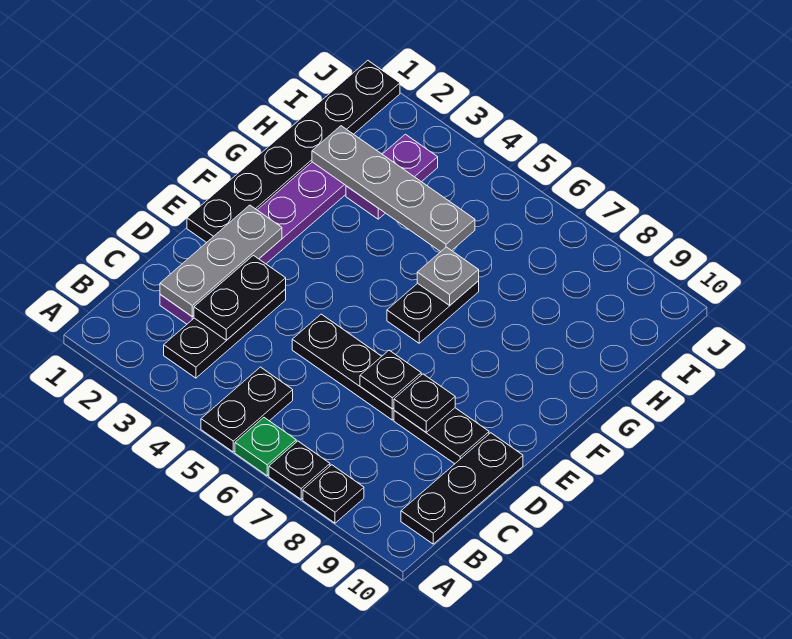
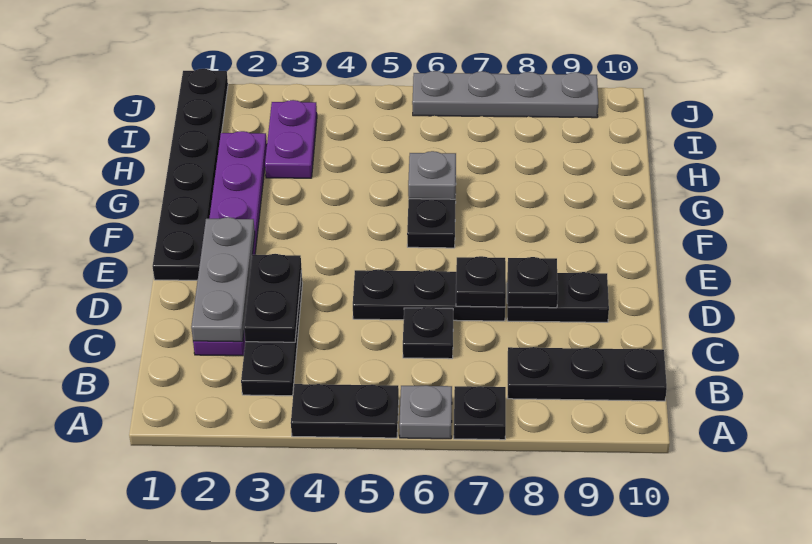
black 1x2 plate [201,367,293,452] -> black 1x2 plate turned to [291,384,399,438]
green 1x1 plate [235,418,296,476] -> grey 1x1 plate [399,385,452,439]
black 1x1 plate [303,465,364,523] -> black 1x1 plate moved to [403,307,453,359]
black 1x3 plate [401,433,523,544] -> black 1x3 plate turned to [508,347,667,401]
grey 1x4 plate [312,126,475,252] -> grey 1x4 plate moved to [412,71,598,118]

